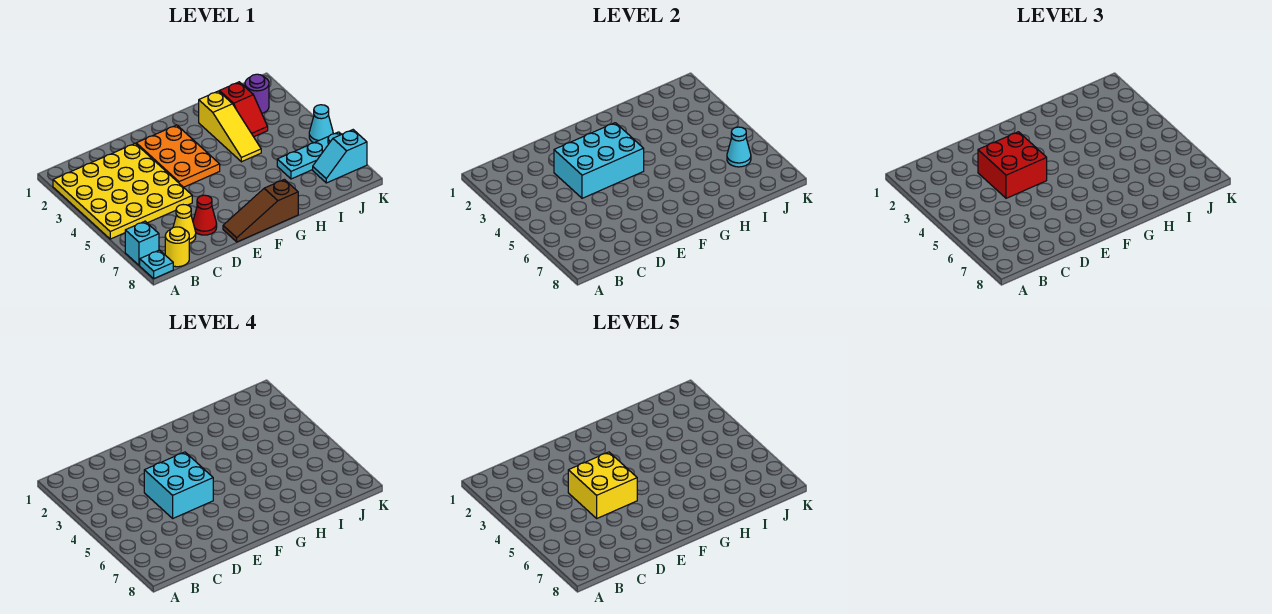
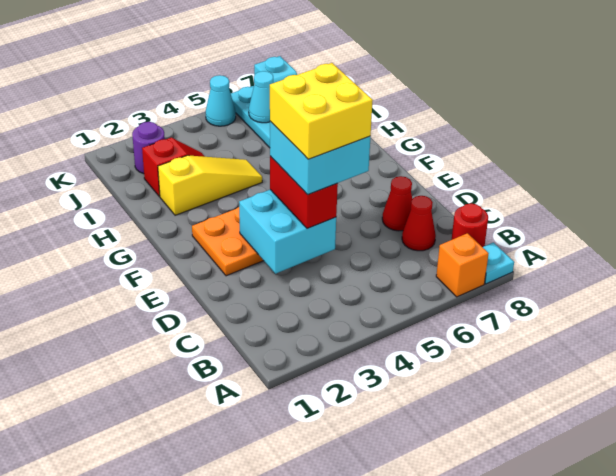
yellow 4x4 plate [53,143,192,239] -> none
cyan 1x1 brick [125,221,159,266] -> orange 1x1 brick [436,233,489,297]
yellow 1x1 round brick [165,227,189,267] -> red 1x1 round brick [452,203,488,247]
yellow 1x1 cone [173,205,196,243] -> red 1x1 cone [402,196,436,251]
cyan 2x3 brick [554,123,644,198] -> cyan 2x2 brick [239,190,336,274]
red 2x2 brick [978,132,1047,198] -> red 1x2 brick [270,156,338,229]
brown 1x3 slope [223,179,298,242] -> none

